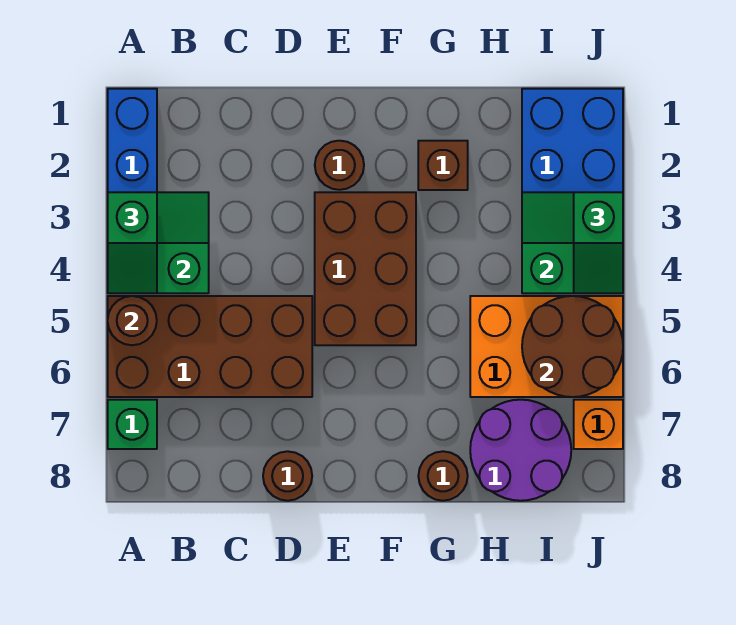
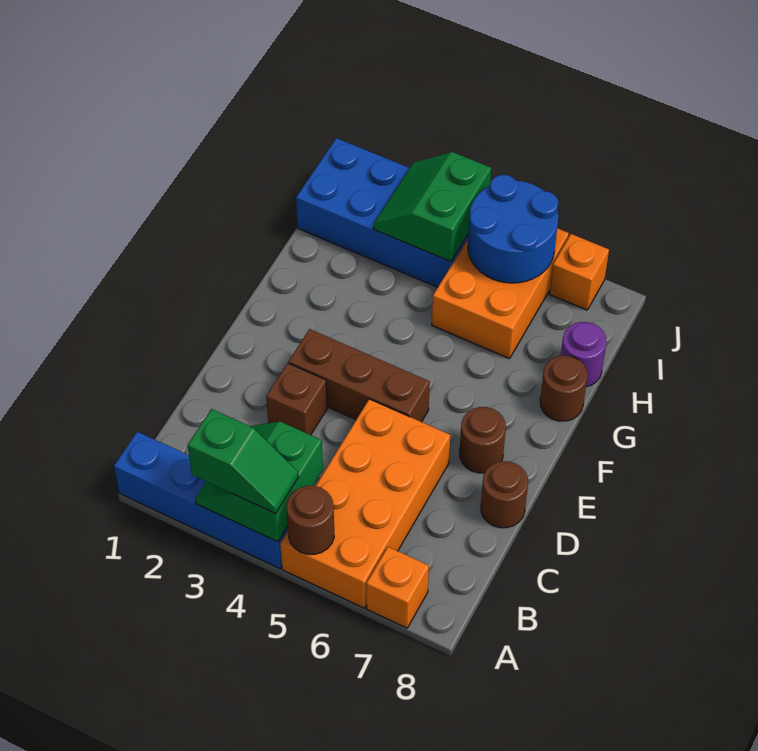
brown 2x4 brick [108,296,312,397] -> orange 2x4 brick [280,399,451,608]
green 1x1 brick [108,400,157,449] -> orange 1x1 brick [366,547,429,628]
brown 1x1 round brick [315,141,364,190] -> brown 1x1 round brick moved to [460,407,506,473]
brown 2x3 brick [315,192,416,345] -> brown 1x3 brick [289,329,430,422]
brown 1x1 brick [418,141,468,190] -> brown 1x1 brick moved to [266,363,327,435]
purple 2x2 round brick [470,400,571,501] -> purple 1x1 round brick [561,322,606,387]
brown 2x2 round brick [522,296,623,397] -> blue 2x2 round brick [468,175,558,283]
green 1x2 slope [574,192,623,293] -> none

